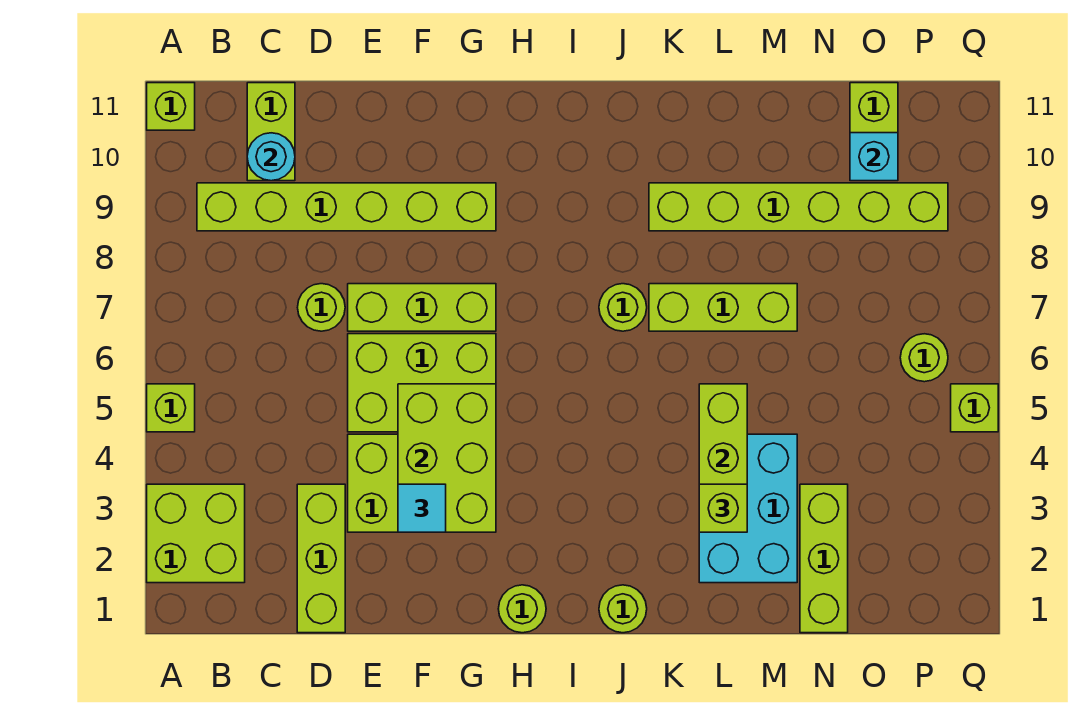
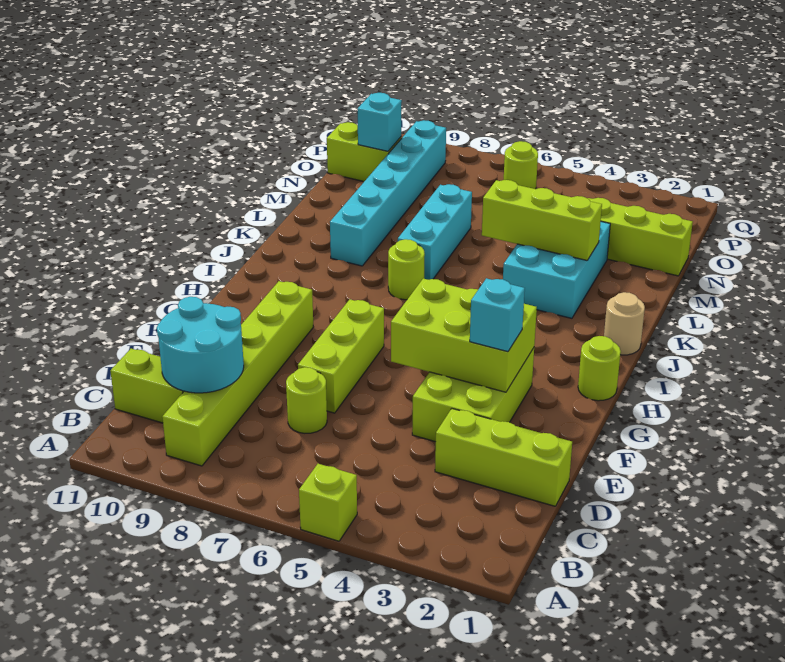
lime 2x2 brick [147,484,245,583] -> none
lime 1x1 brick [147,83,195,130] -> none
cyan 1x1 round brick [247,133,295,181] -> cyan 2x2 round brick [157,297,244,393]
lime 2x3 brick [348,334,496,432] -> none
cyan 1x1 tile [398,484,446,532] -> cyan 1x1 brick [470,278,525,352]
lime 1x1 round brick [599,585,647,633] -> tan 1x1 round brick [604,292,645,355]
lime 1x3 brick [649,284,797,331] -> cyan 1x3 brick [398,184,472,280]
lime 1x6 brick [649,183,948,231] -> cyan 1x6 brick [330,120,446,266]
cyan 2x3 brick [699,434,797,583] -> cyan 2x3 brick turned to [503,222,610,318]
lime 1x1 brick [699,484,747,532] -> none
lime 1x1 brick [951,384,998,432] -> none

